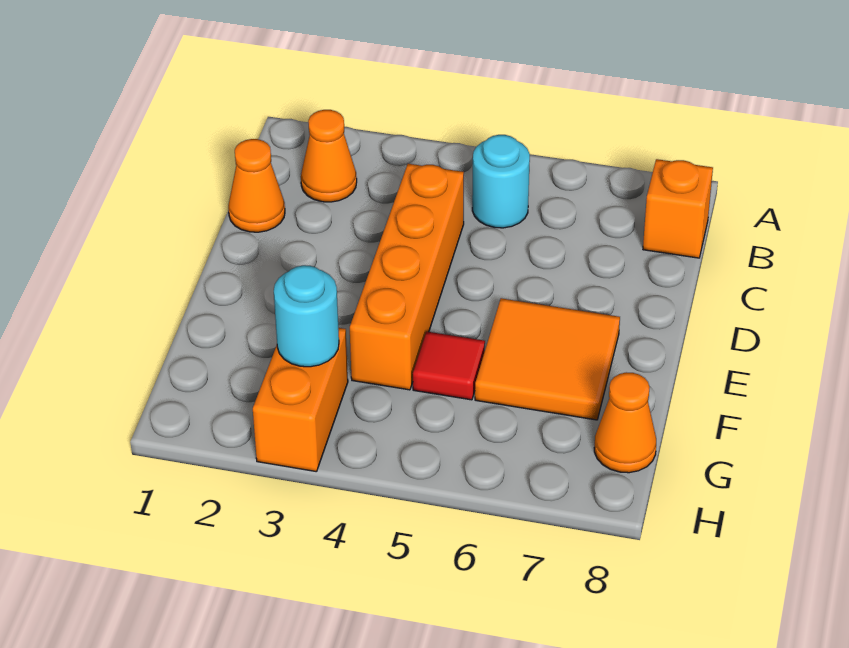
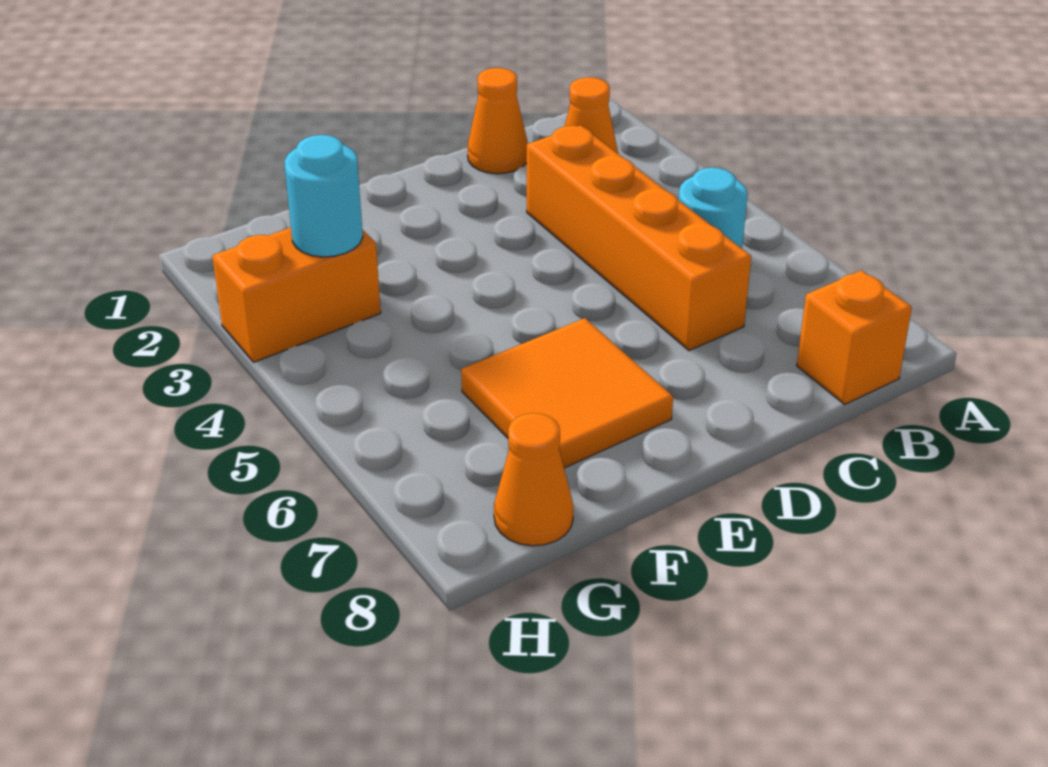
orange 1x4 brick [350,164,464,390] -> orange 1x4 brick turned to [527,125,751,350]
red 1x1 tile [413,332,485,400] -> none

